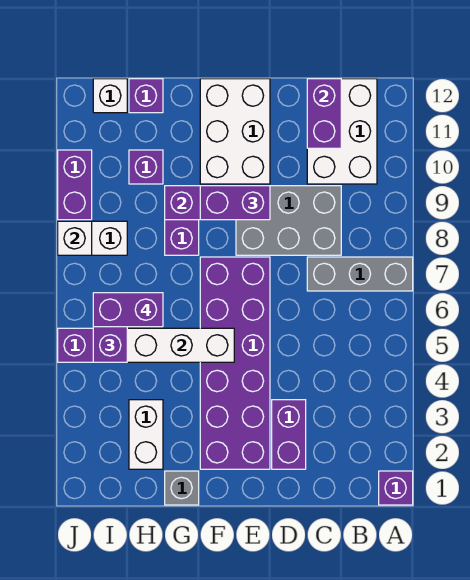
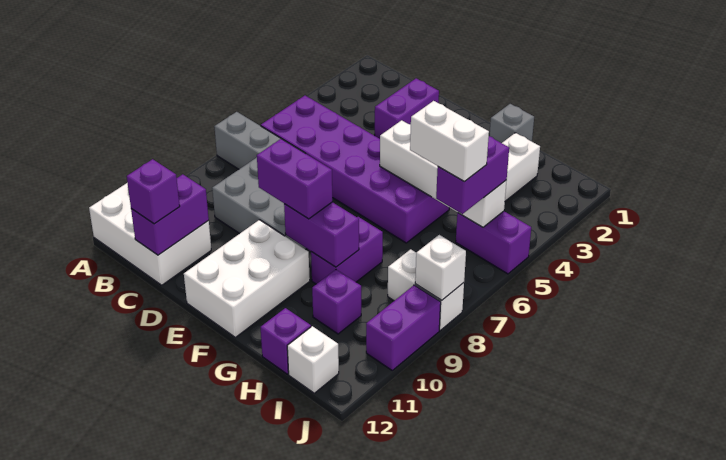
purple 1x1 brick [379,471,413,505] -> purple 1x1 brick moved to [127,159,180,224]
white 2x3 brick [307,79,377,184] -> white 2x3 brick turned to [89,183,211,285]
purple 2x6 brick [200,257,270,469] -> purple 2x6 brick turned to [261,96,449,243]
purple 1x2 brick [93,293,163,327] -> white 1x2 brick [410,101,489,182]

